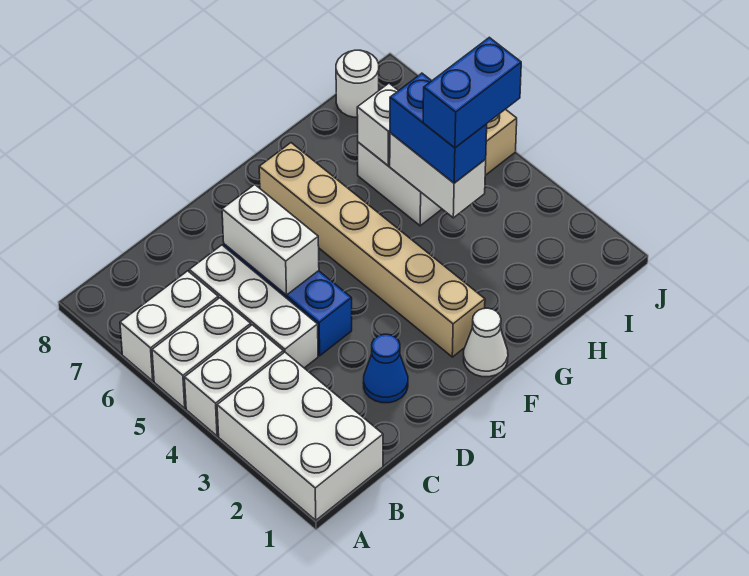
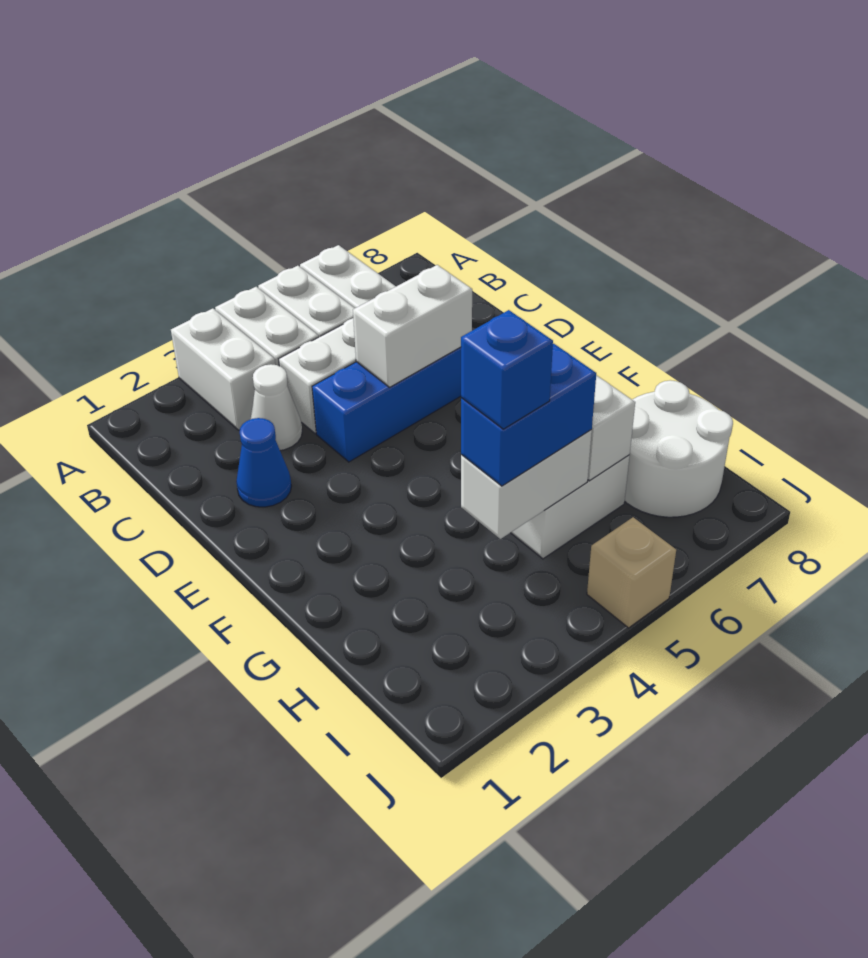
white 2x3 brick [217,352,383,520] -> white 1x2 brick [171,308,275,430]
white 1x1 cone [464,308,508,377] -> white 1x1 cone moved to [251,364,302,450]
tan 1x6 brick [259,143,485,357] -> none
blue 1x2 brick [423,37,521,148] -> blue 1x1 brick [461,310,553,429]
white 1x1 round brick [336,50,379,117] -> white 2x2 round brick [625,380,733,517]

